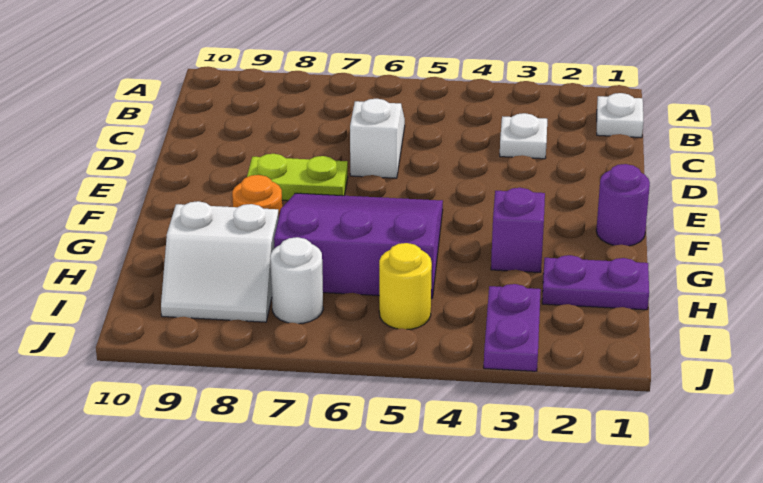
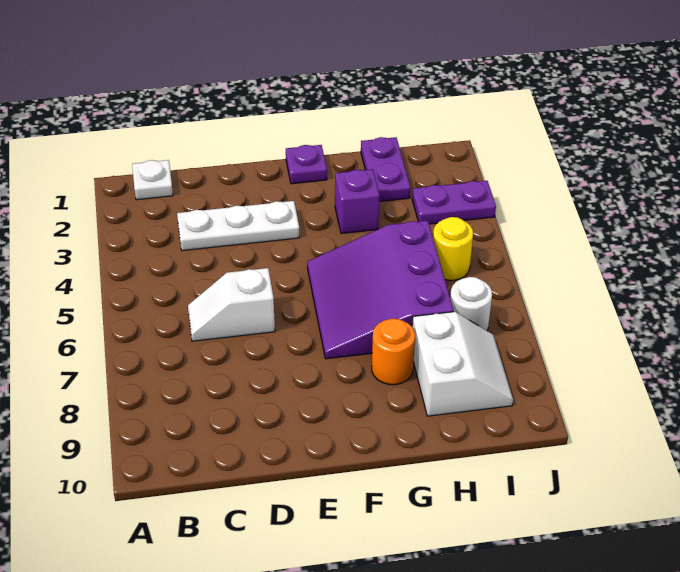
white 1x1 plate [500,113,547,159] -> white 1x3 plate [177,201,300,251]
lime 1x2 plate [247,154,348,201] -> none
purple 1x1 round brick [596,164,650,246] -> purple 1x1 plate [286,145,327,184]

